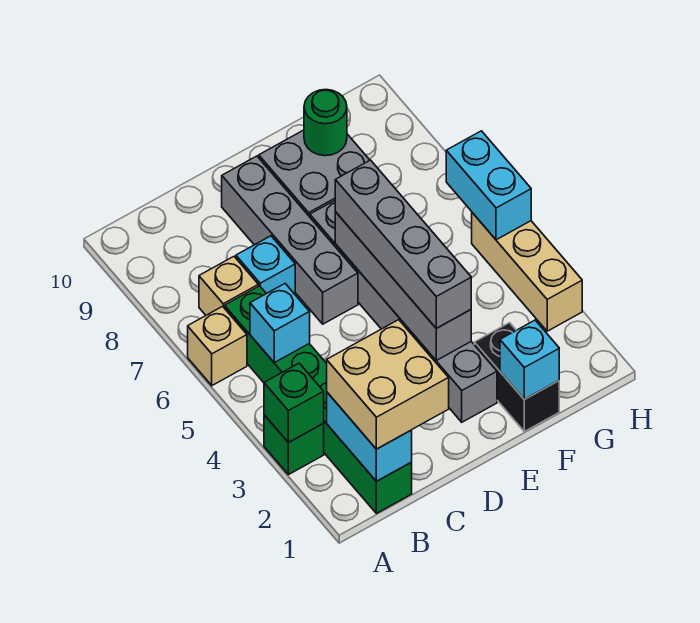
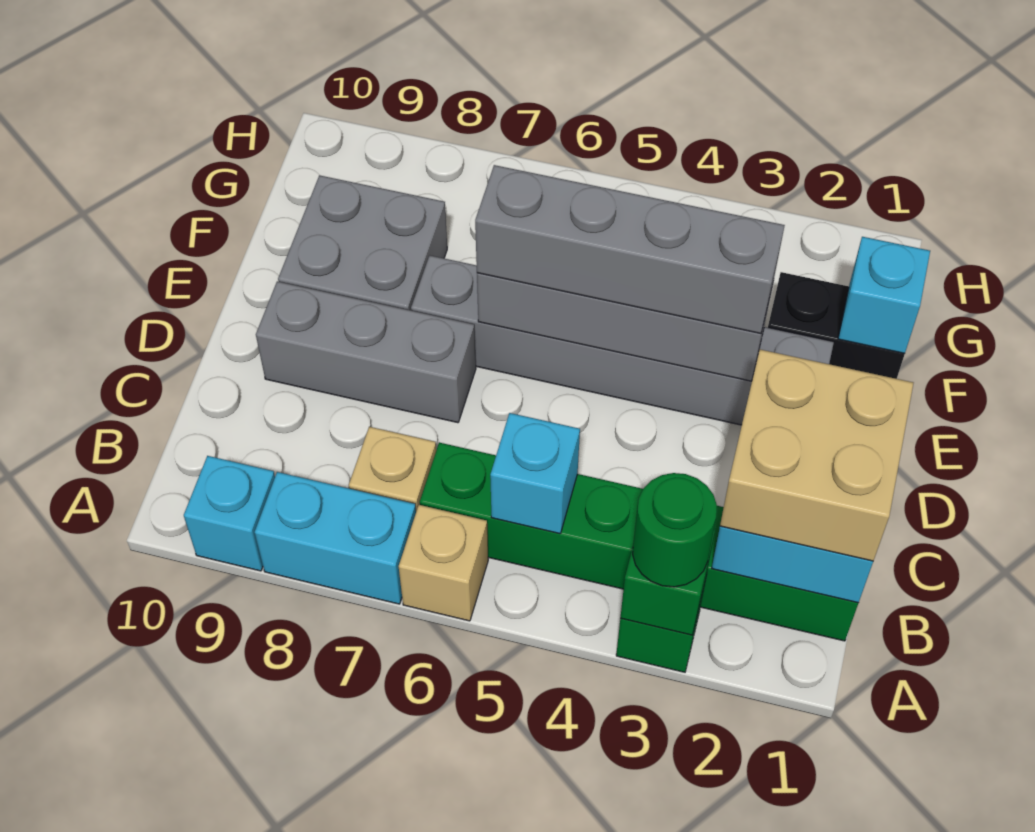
cyan 1x1 brick [236,236,295,294] -> cyan 1x1 brick moved to [184,456,275,571]
grey 1x4 brick [222,156,358,324] -> grey 1x3 brick [256,281,476,423]
green 1x1 round brick [304,90,347,156] -> green 1x1 round brick moved to [633,473,717,587]
tan 1x3 brick [472,213,582,331] -> none
cyan 1x2 brick [446,131,531,240] -> cyan 1x2 brick moved to [255,472,416,604]

